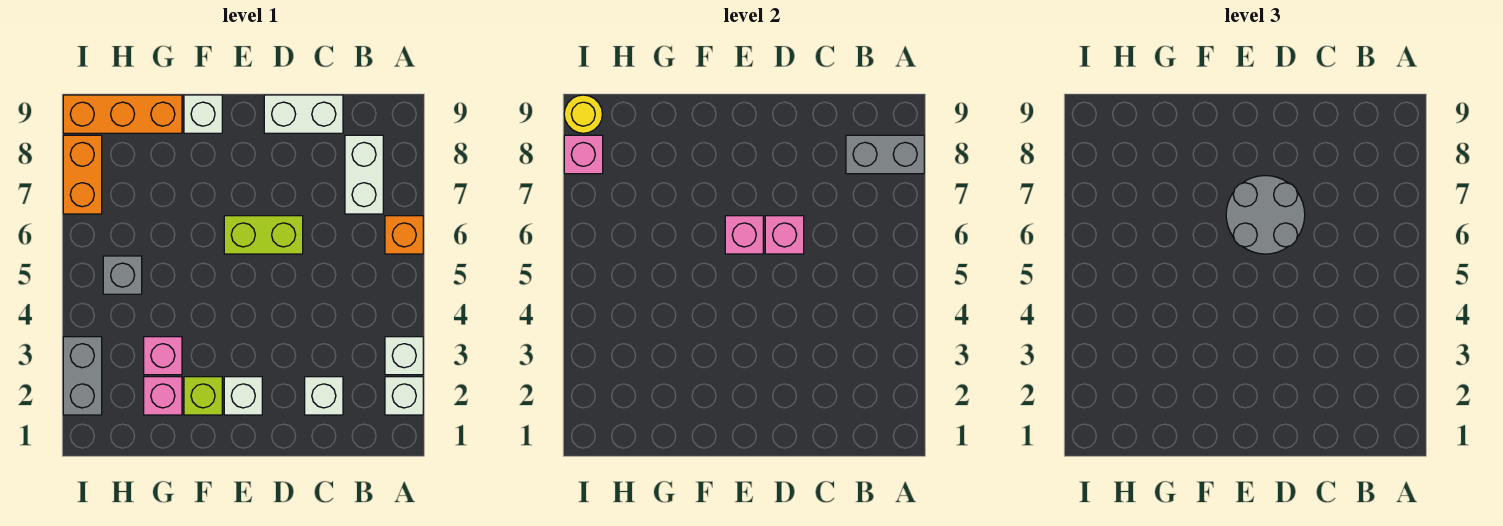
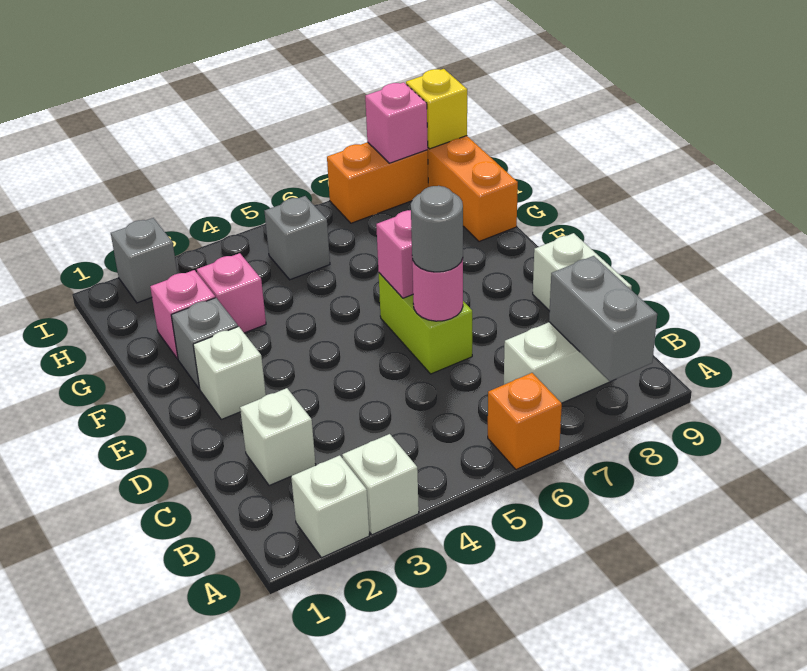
pink 1x1 brick [765,216,804,254] -> pink 1x1 round brick [412,259,463,321]
grey 2x2 round brick [1226,176,1305,254] -> grey 1x1 round brick [411,186,463,272]
lime 1x1 brick [184,377,222,415] -> grey 1x1 brick [171,298,238,388]
white 1x1 brick [184,95,222,133] -> none
grey 1x2 brick [63,337,102,415] -> grey 1x1 brick [111,218,177,303]
yellow 1x1 round brick [564,95,602,133] -> yellow 1x1 brick [406,69,467,149]

